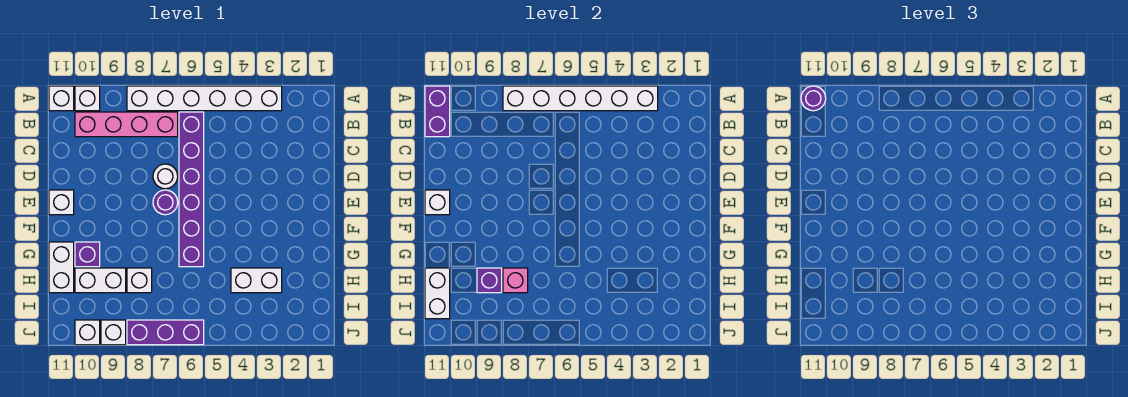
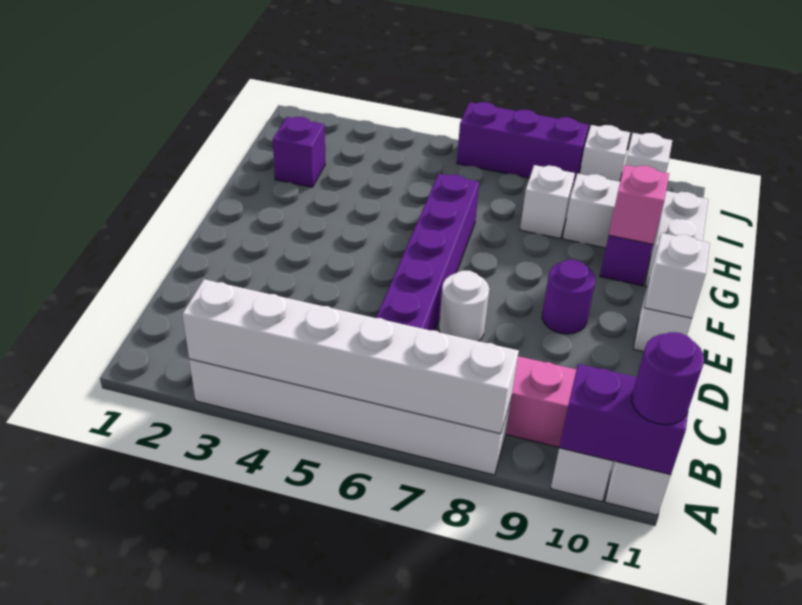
purple 1x2 brick [425,86,450,137] -> purple 1x2 brick turned to [559,364,688,475]
purple 1x1 round brick [153,190,178,215] -> purple 1x1 round brick moved to [542,260,595,334]
white 1x2 brick [231,268,282,293] -> none
pink 1x1 brick [503,268,528,293] -> pink 1x1 brick moved to [609,165,669,244]
purple 1x1 brick [477,268,502,293] -> purple 1x1 brick moved to [273,117,325,187]
white 1x2 brick [425,268,450,319] -> none

